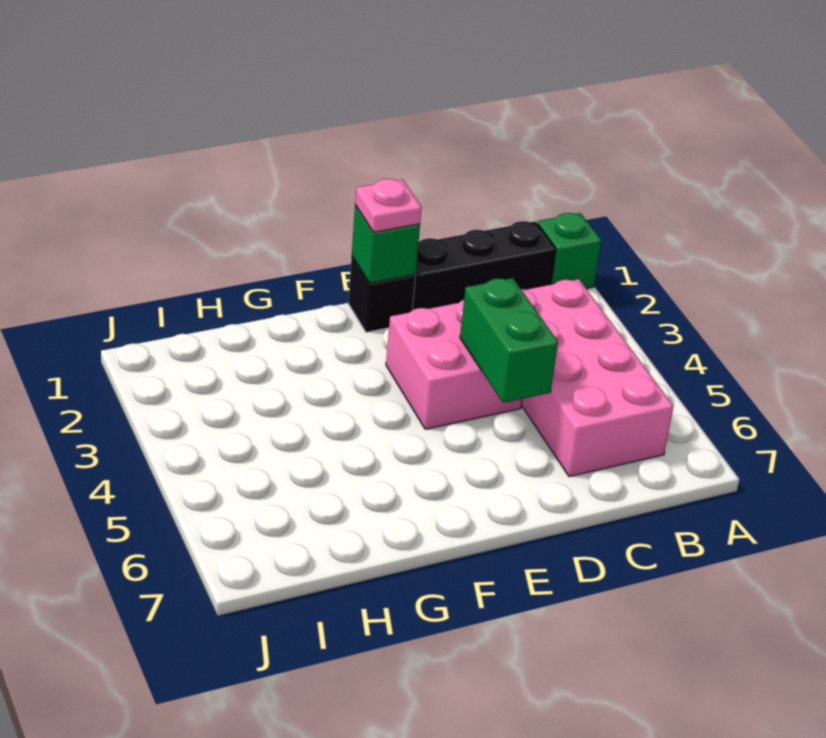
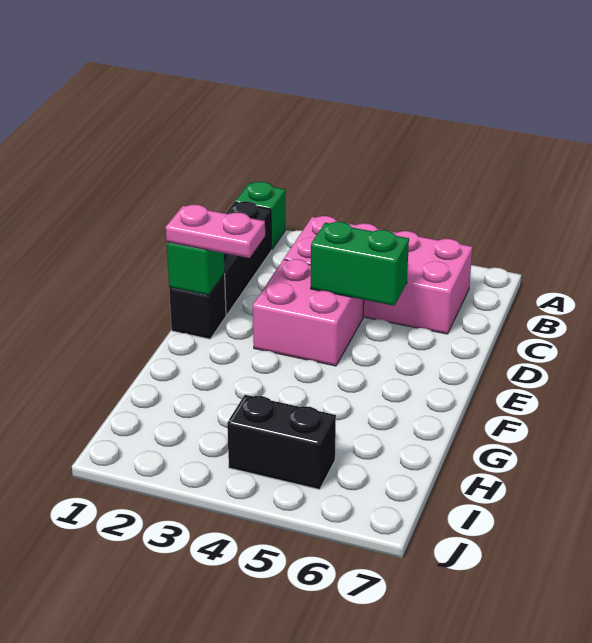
pink 1x1 plate [355,179,422,232] -> pink 1x2 plate [166,205,265,258]
none -> black 1x2 brick [227,395,336,490]

